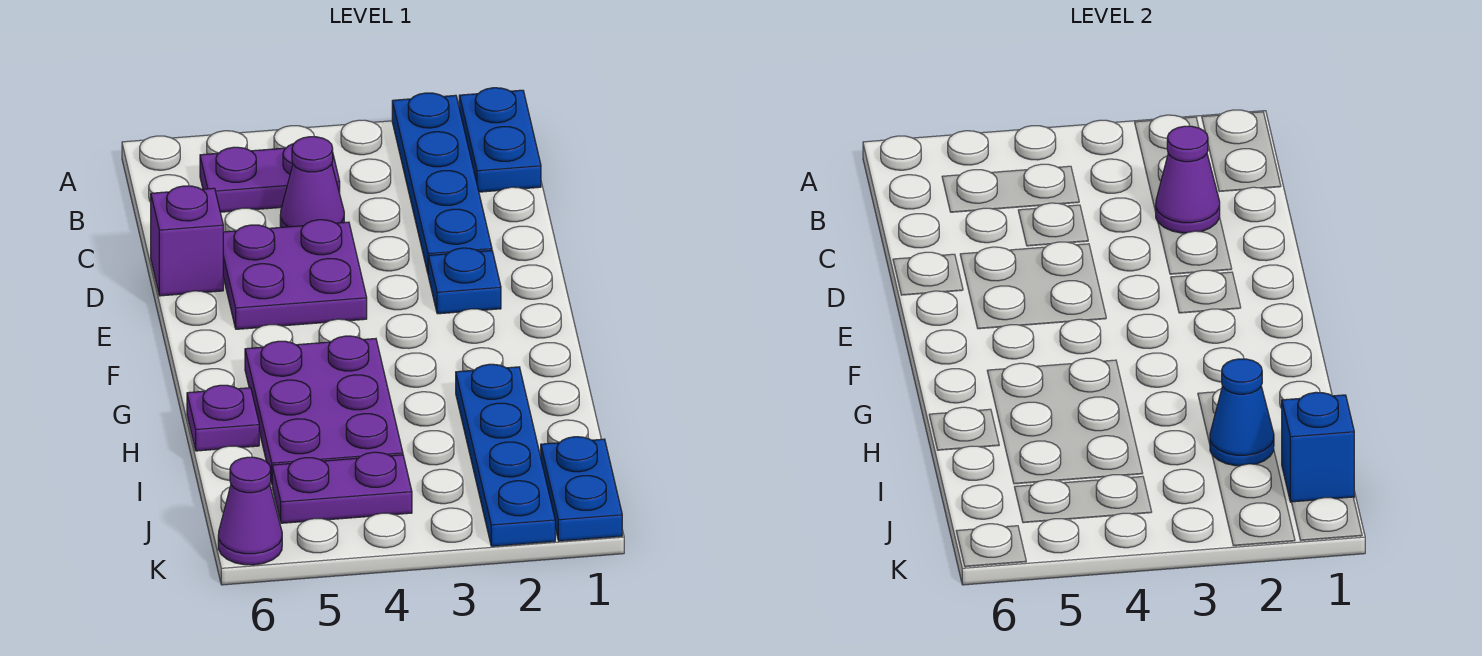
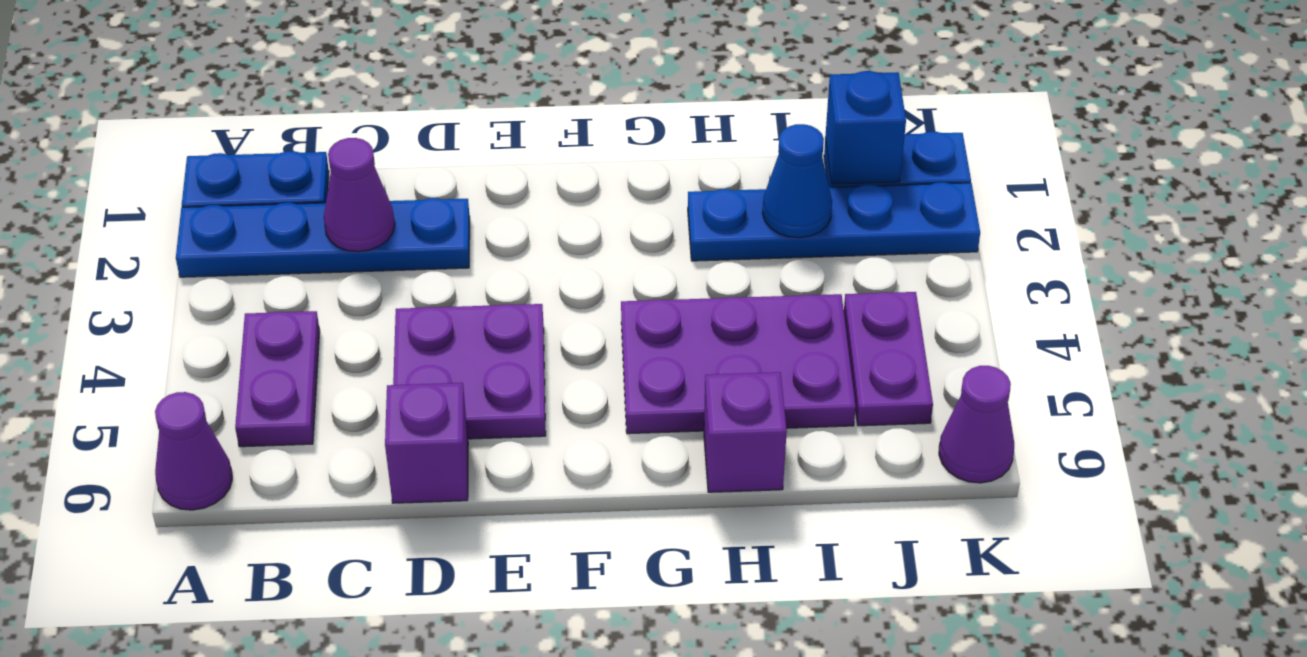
purple 1x1 cone [280,137,344,227] -> purple 1x1 cone moved to [155,392,232,510]
blue 1x1 plate [428,248,501,314] -> none
purple 1x1 plate [187,385,259,451] -> purple 1x1 brick [704,372,787,492]

